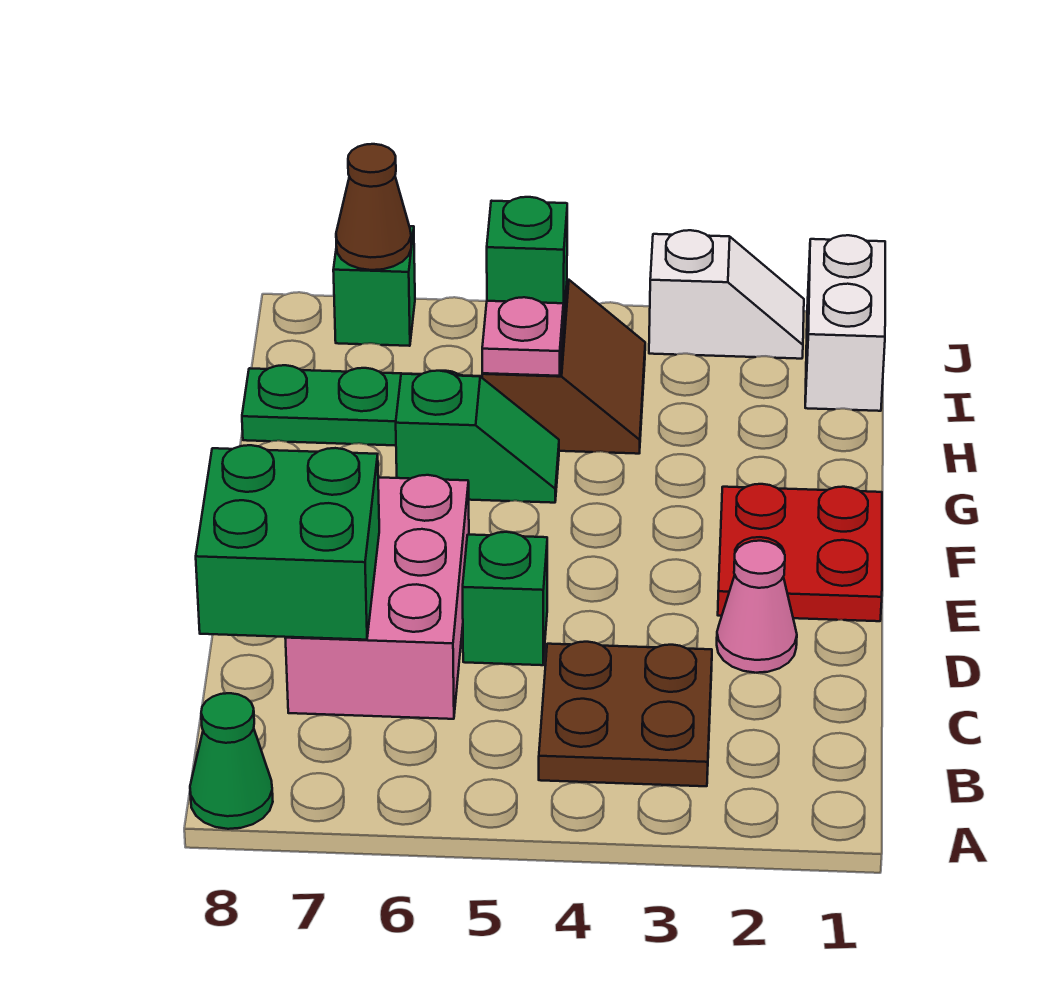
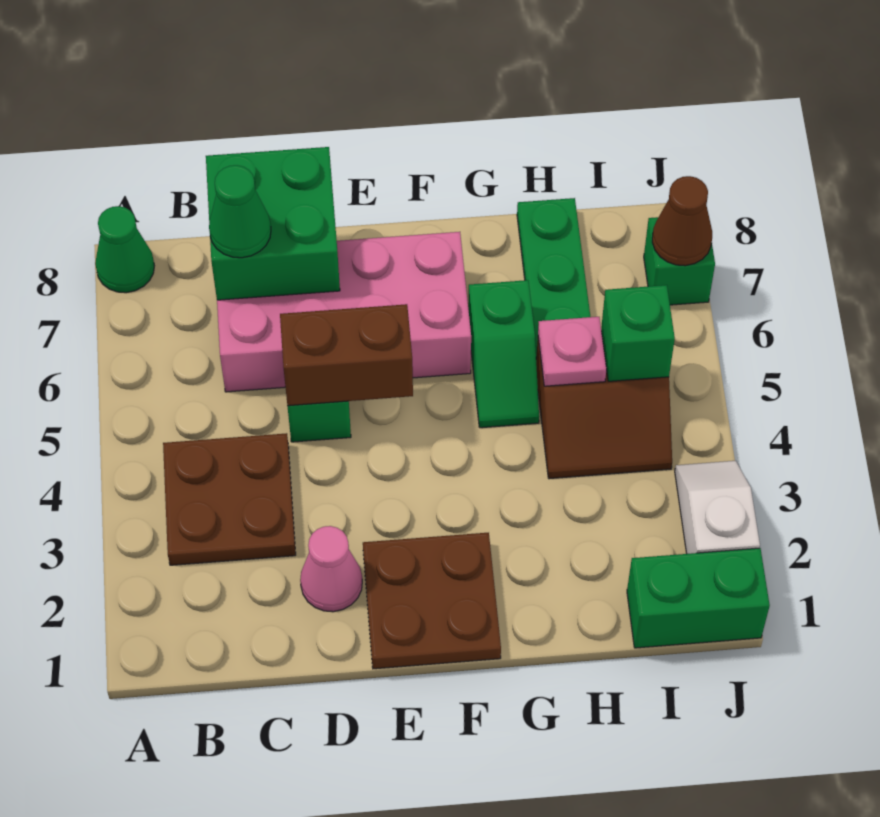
pink 2x3 brick [285,475,469,719] -> pink 2x4 brick [217,232,471,392]
none -> green 1x1 cone [209,165,271,258]
none -> brown 1x2 brick [280,304,413,406]
red 2x2 plate [718,484,882,621] -> brown 2x2 plate [363,533,501,669]
white 1x2 brick [805,235,885,411] -> green 1x2 brick [627,548,770,648]
white 1x2 slope [649,230,804,359] -> white 1x2 slope turned to [675,461,760,554]

